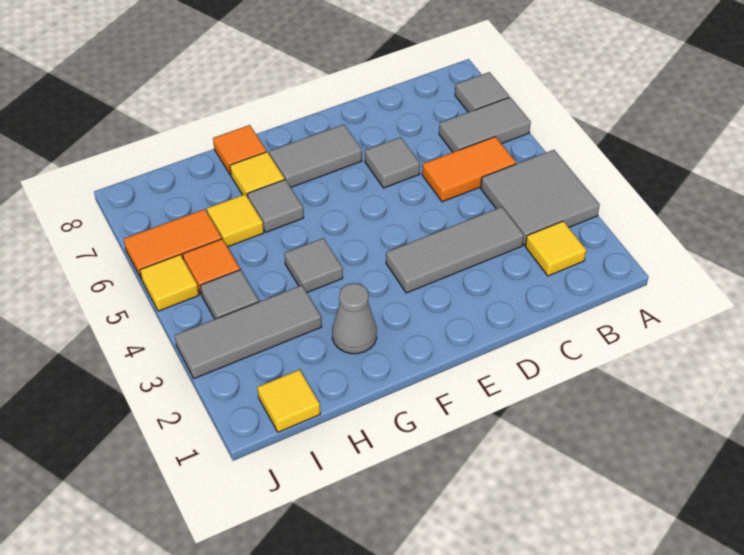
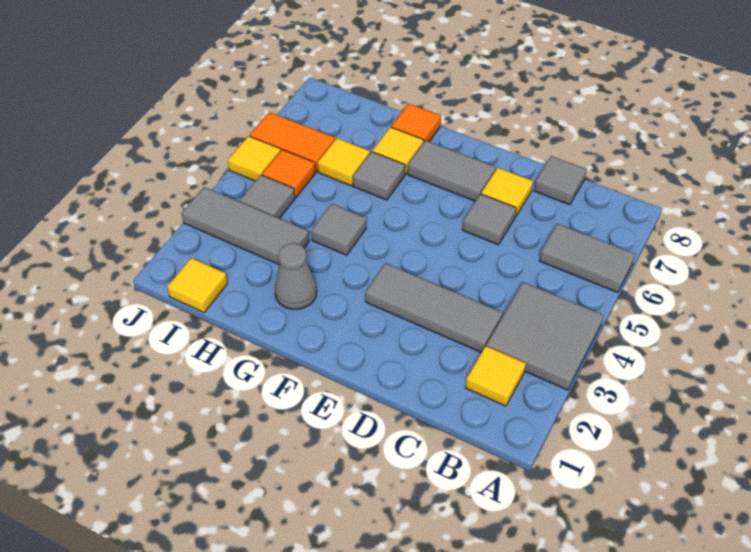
grey 1x1 tile [455,72,509,112] -> grey 1x1 tile moved to [534,156,587,205]
orange 1x2 tile [422,137,516,202] -> none
none -> yellow 1x1 tile [481,168,533,217]

